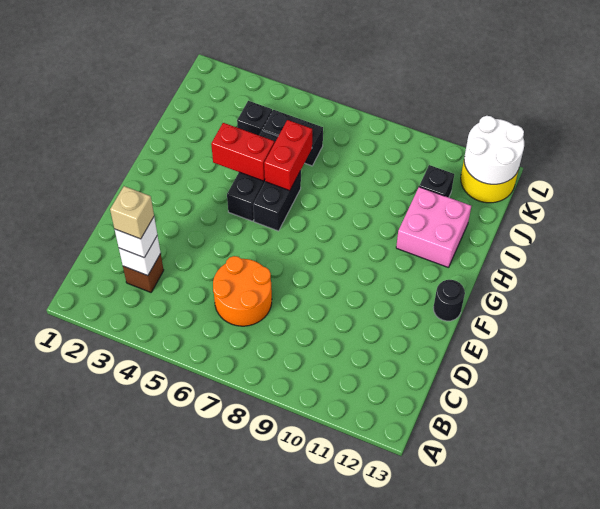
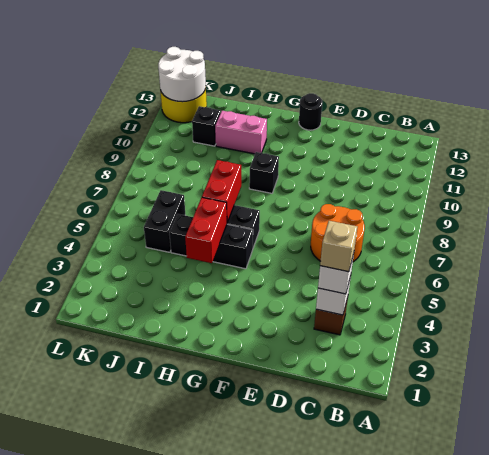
red 1x2 brick [264,120,312,191] -> red 1x2 brick turned to [202,160,241,222]
pink 2x2 brick [396,187,471,268] -> pink 1x2 brick [215,111,267,154]
black 1x1 brick [237,101,272,135] -> black 1x1 brick moved to [249,152,279,193]

